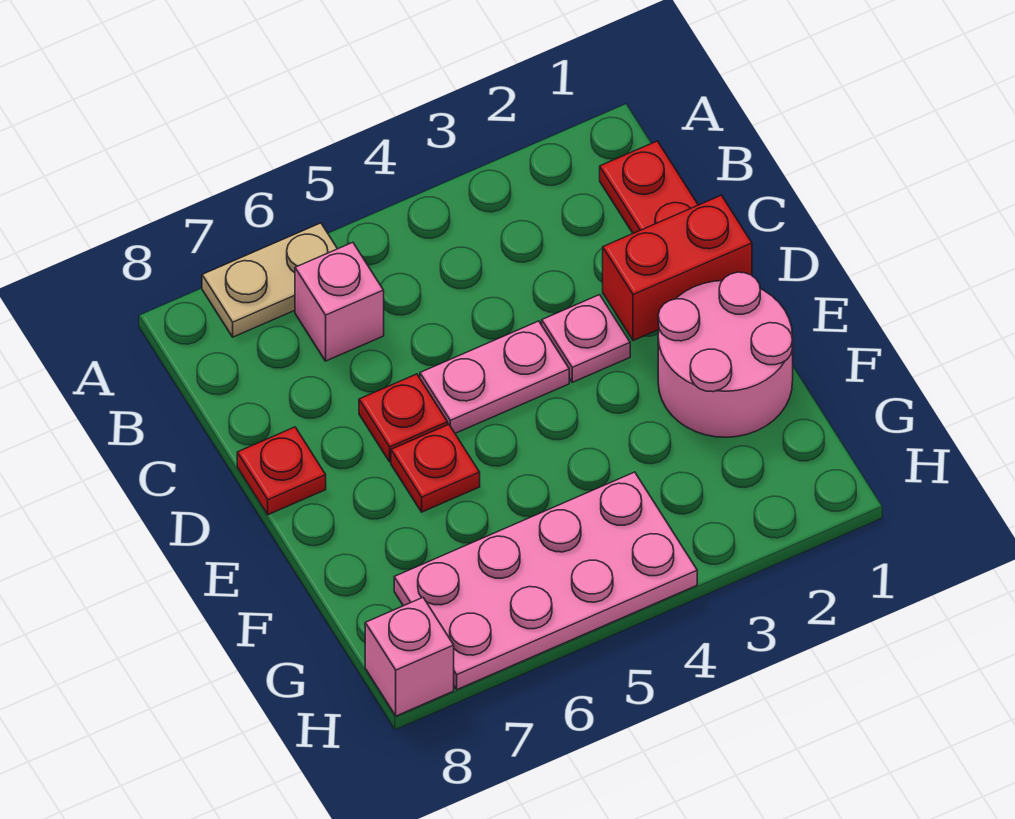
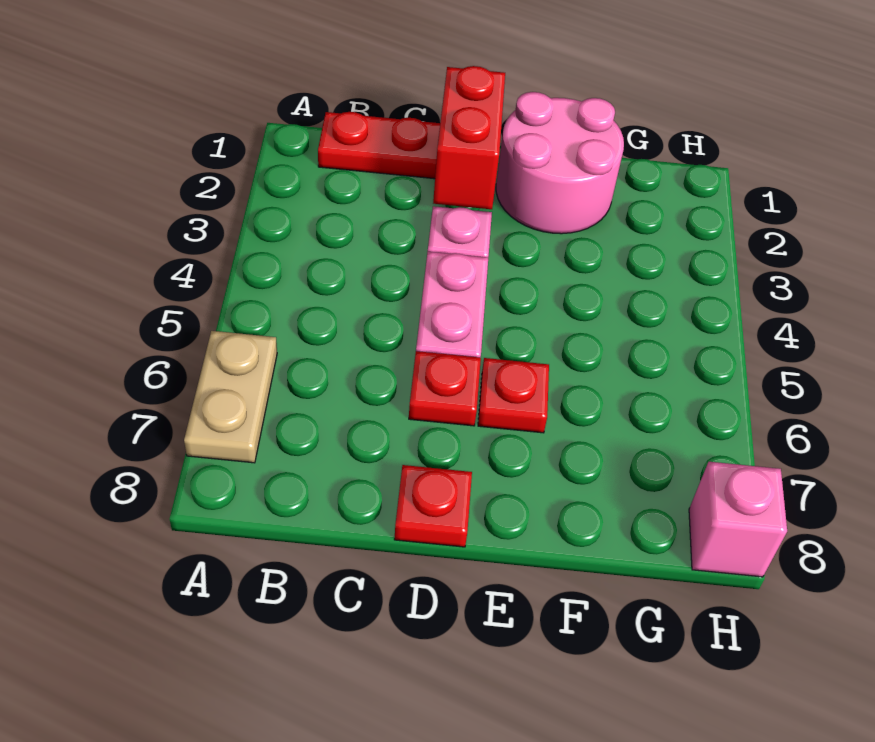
pink 1x1 brick [295,242,384,361] -> none
pink 2x4 plate [394,472,697,690] -> none

